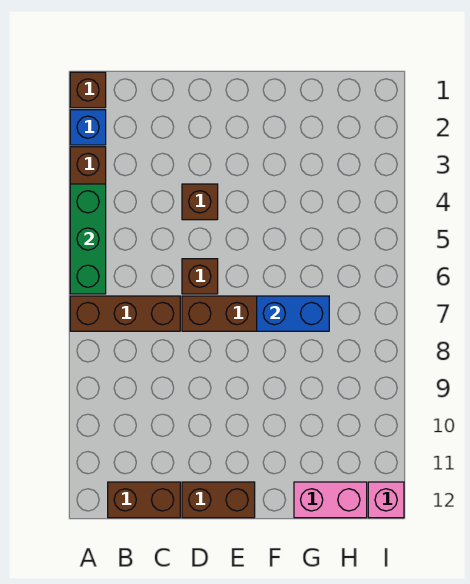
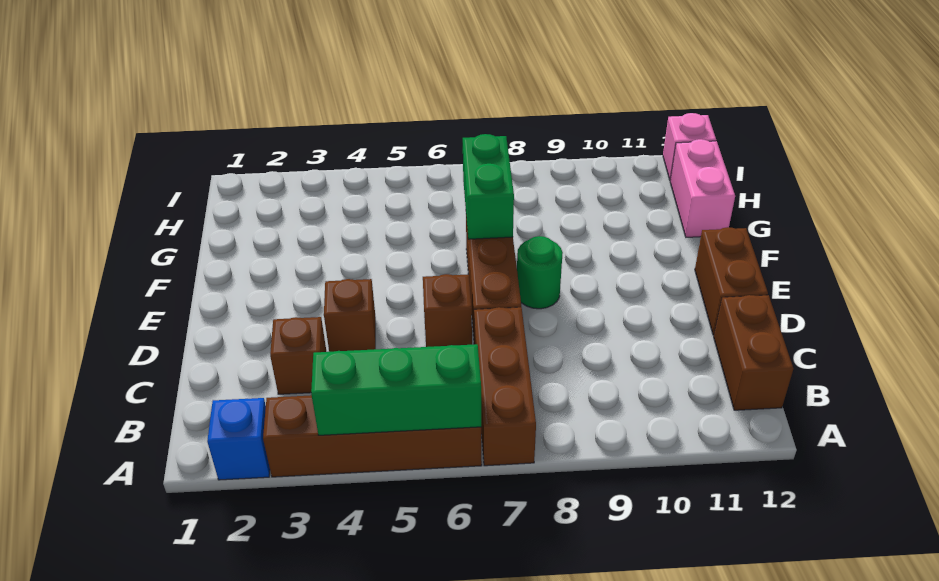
brown 1x1 brick [70,72,106,108] -> brown 1x1 brick moved to [270,317,326,394]
none -> green 1x1 round brick [517,236,563,309]
blue 1x2 brick [257,296,329,331] -> green 1x2 brick [463,134,514,239]

